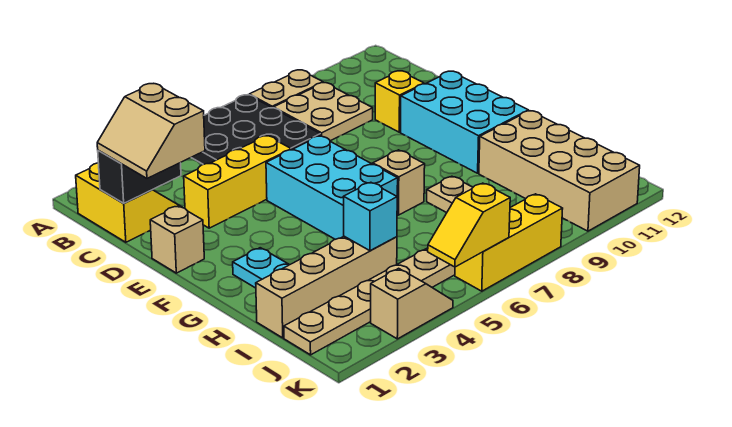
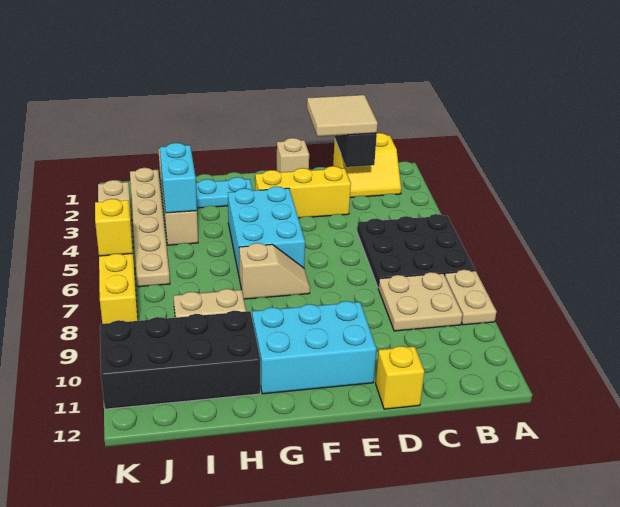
tan 2x2 slope [97,84,205,178] -> tan 2x2 tile [307,95,378,137]
yellow 1x3 brick [184,136,291,228] -> yellow 1x3 brick turned to [255,166,351,218]
yellow 1x1 brick [375,71,424,132] -> yellow 1x1 brick moved to [376,346,424,409]
cyan 2x3 brick [266,136,398,239] -> cyan 2x3 brick turned to [228,186,305,274]
tan 2x4 brick [479,111,640,231] -> black 2x4 brick [100,311,260,409]
cyan 1x1 brick [343,182,397,251] -> cyan 1x2 brick [160,143,197,213]

